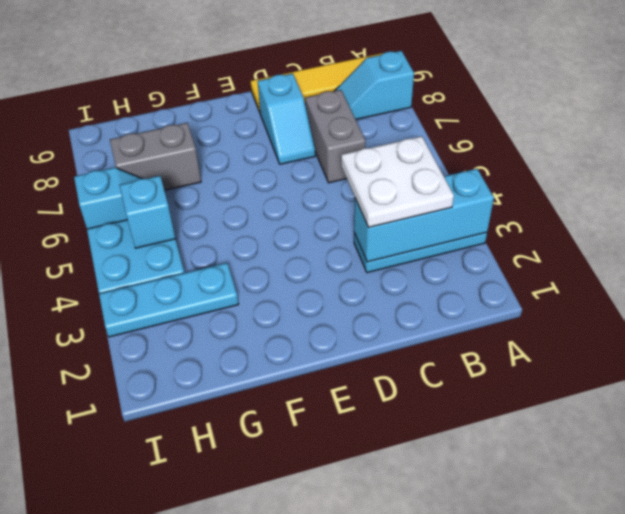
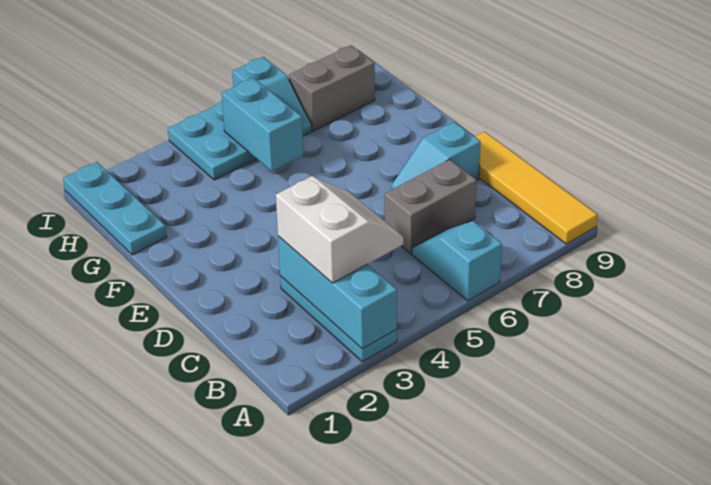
cyan 1x2 slope [335,51,414,119] -> cyan 1x2 slope moved to [412,221,502,301]
white 2x2 plate [341,136,454,227] -> white 2x2 slope [276,176,403,283]
cyan 1x3 plate [99,263,239,337] -> cyan 1x3 plate moved to [63,162,167,255]
grey 1x2 brick [110,123,201,190] -> grey 1x2 brick turned to [289,45,375,131]
cyan 1x1 brick [120,176,175,248] -> cyan 1x2 brick [222,78,303,171]

